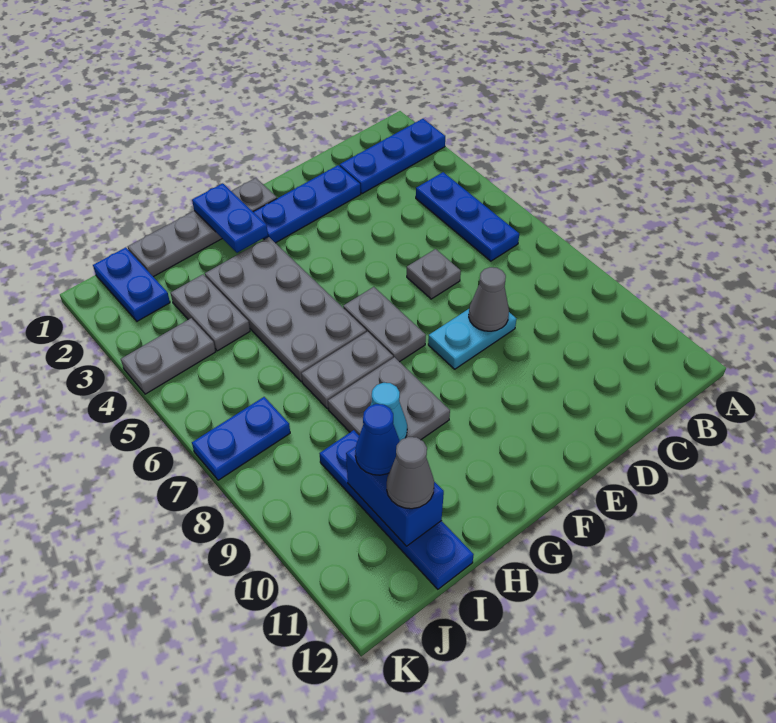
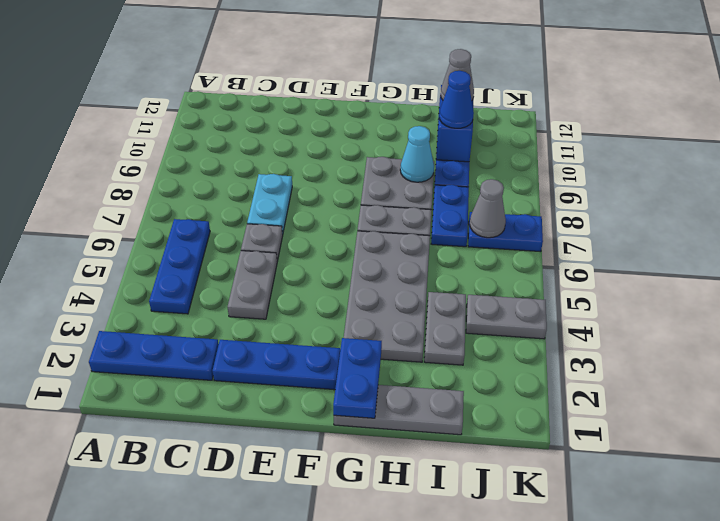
cyan 1x2 plate [428,309,516,369] -> cyan 1x2 plate turned to [247,174,292,235]
grey 1x1 cone [469,267,509,331] -> grey 1x1 cone moved to [470,179,506,238]
grey 1x4 plate [128,178,277,277] -> grey 1x3 plate [334,385,464,435]
grey 1x2 plate [343,287,426,362] -> grey 1x2 plate moved to [228,251,277,319]
blue 1x2 plate [93,247,170,321] -> blue 1x2 plate moved to [431,185,469,247]

